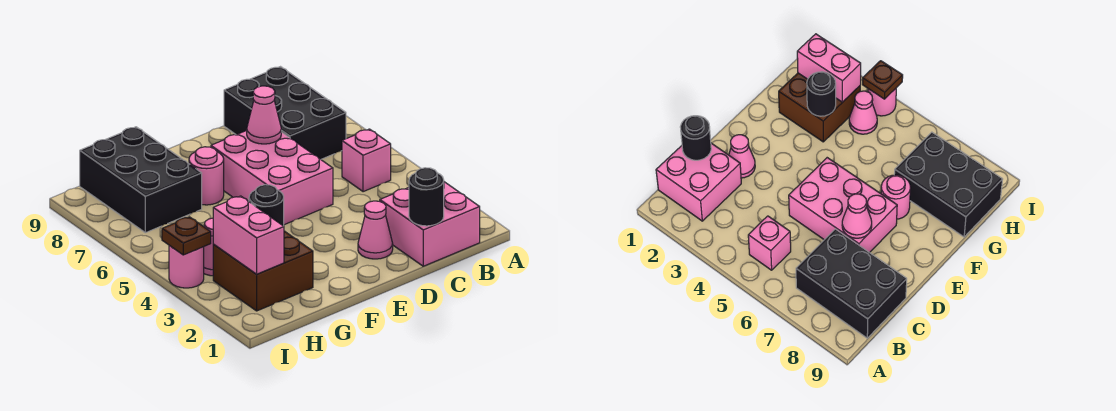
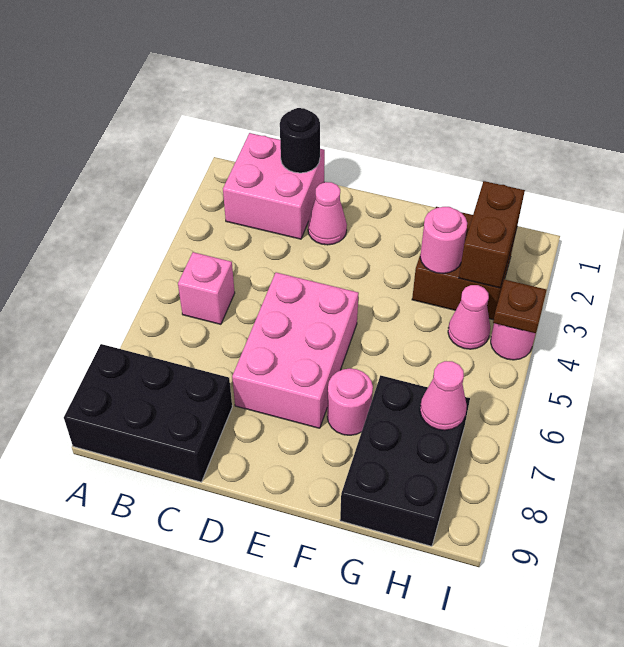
black 2x3 brick [224,67,346,159] -> black 2x3 brick turned to [64,344,232,482]
pink 1x1 cone [247,86,281,144] -> pink 1x1 cone moved to [420,361,467,430]
black 1x1 round brick [249,185,284,226] -> pink 1x1 round brick [420,207,467,273]
pink 1x2 brick [213,196,284,274] -> brown 1x2 brick [459,181,525,288]

